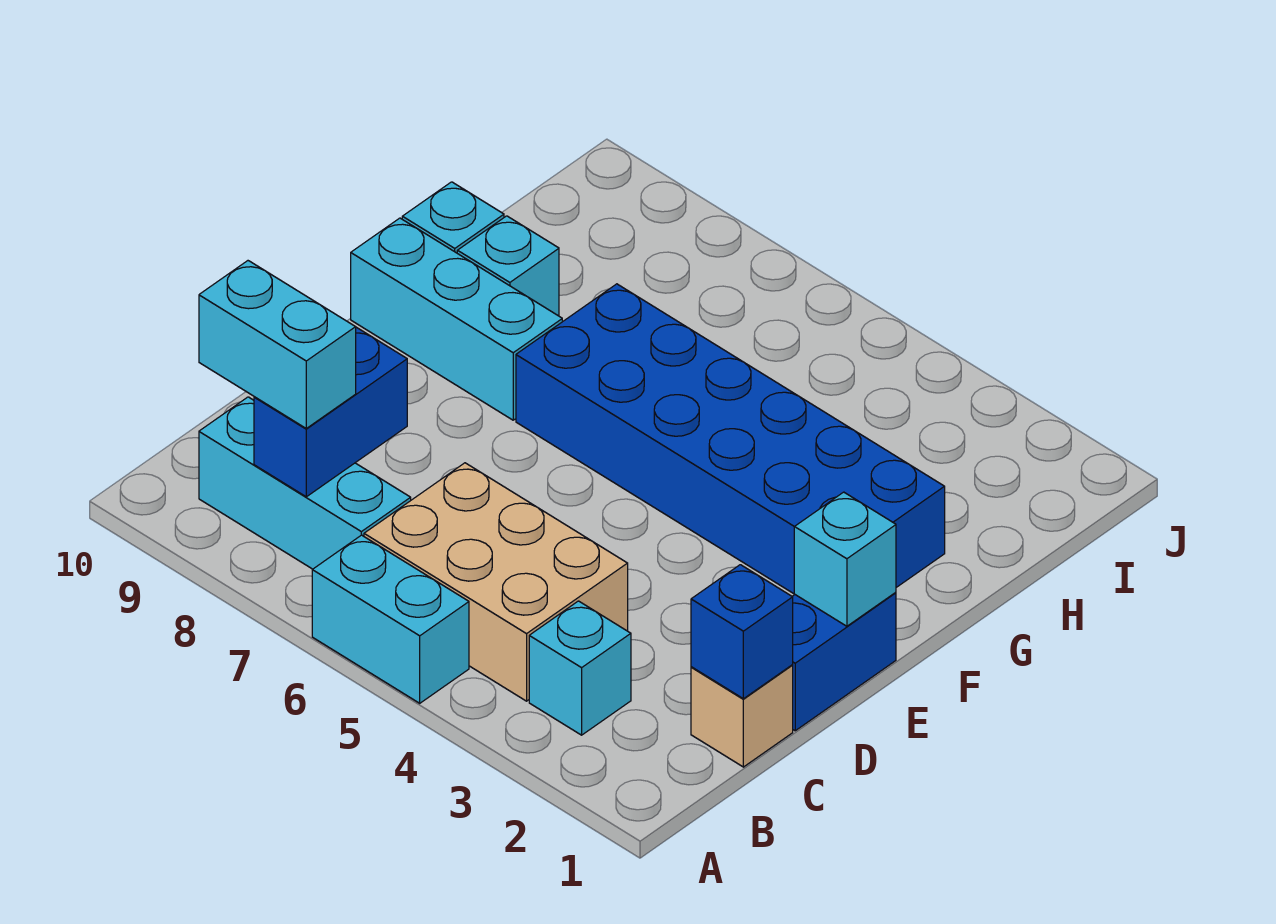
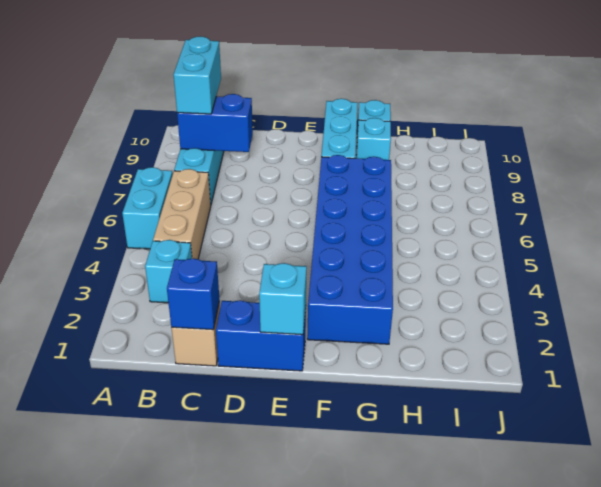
tan 2x3 brick [364,463,628,701] -> tan 1x3 brick [153,169,211,259]

